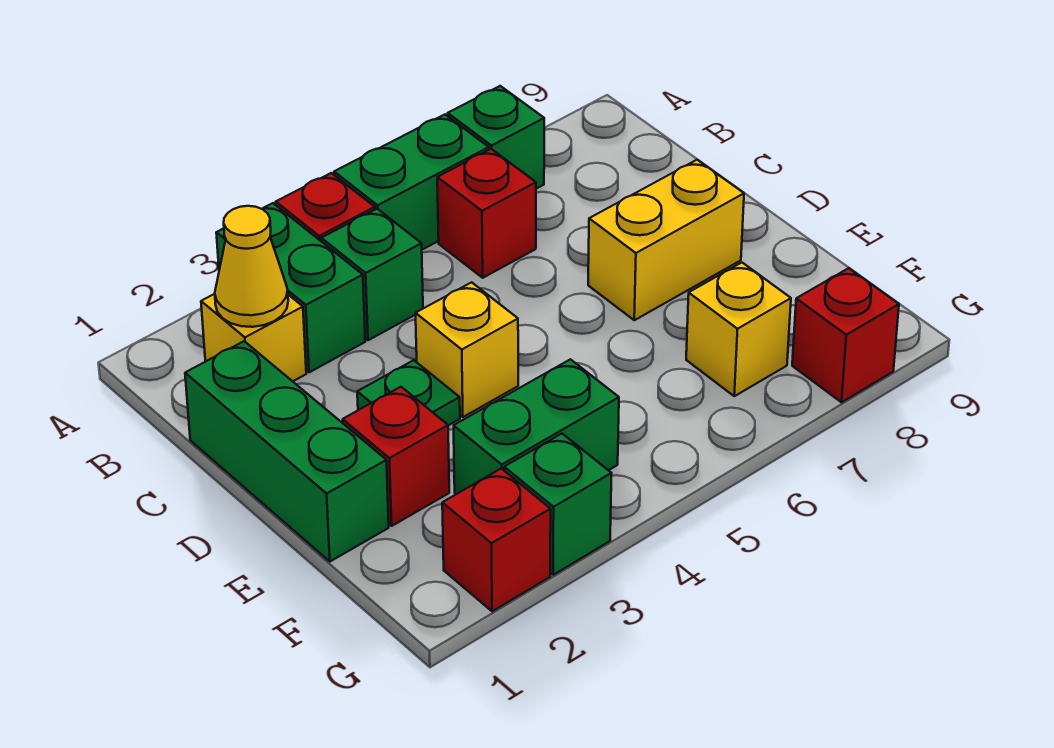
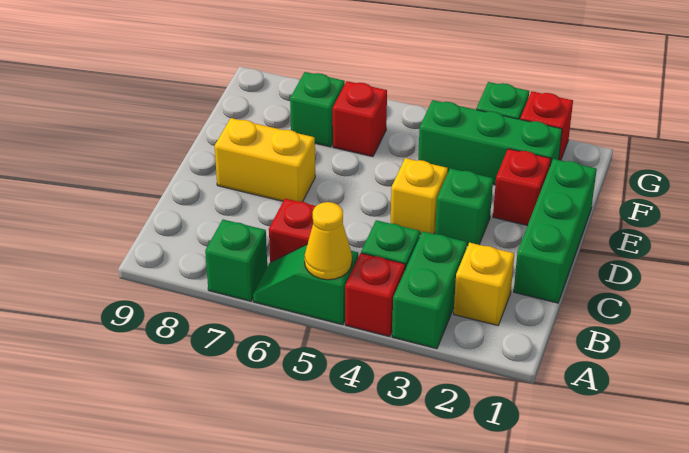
green 1x2 brick [334,115,489,250] -> green 1x2 slope [253,245,358,325]
yellow 1x1 cone [215,206,288,327] -> yellow 1x1 cone moved to [305,202,352,280]
green 1x1 plate [357,360,460,425] -> green 1x1 brick [435,168,493,246]
green 1x2 brick [454,359,619,494] -> green 1x3 brick [418,100,562,185]
yellow 1x1 brick [686,263,791,396] -> green 1x1 brick [290,72,345,147]
red 1x1 brick [792,268,899,402] -> red 1x1 brick moved to [333,81,387,157]

